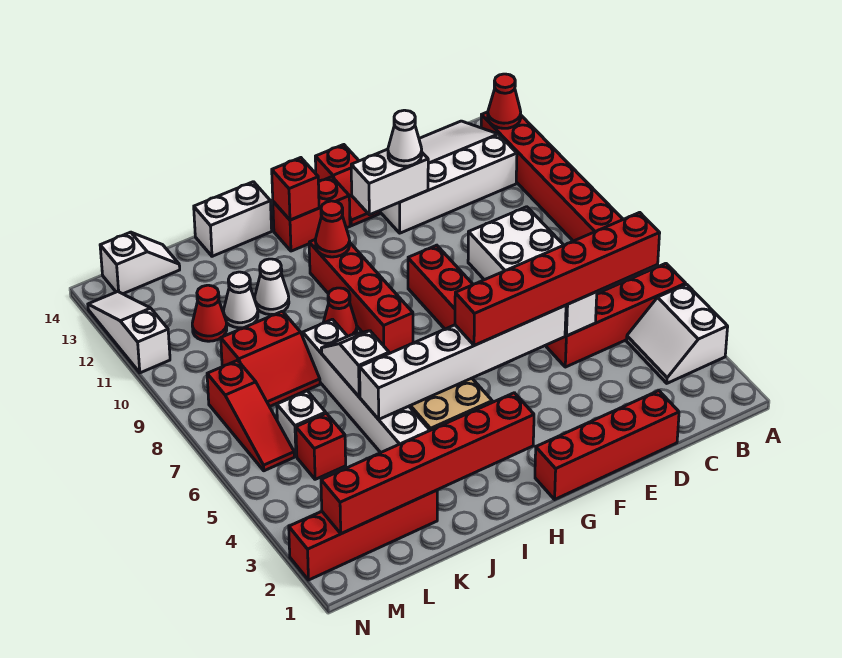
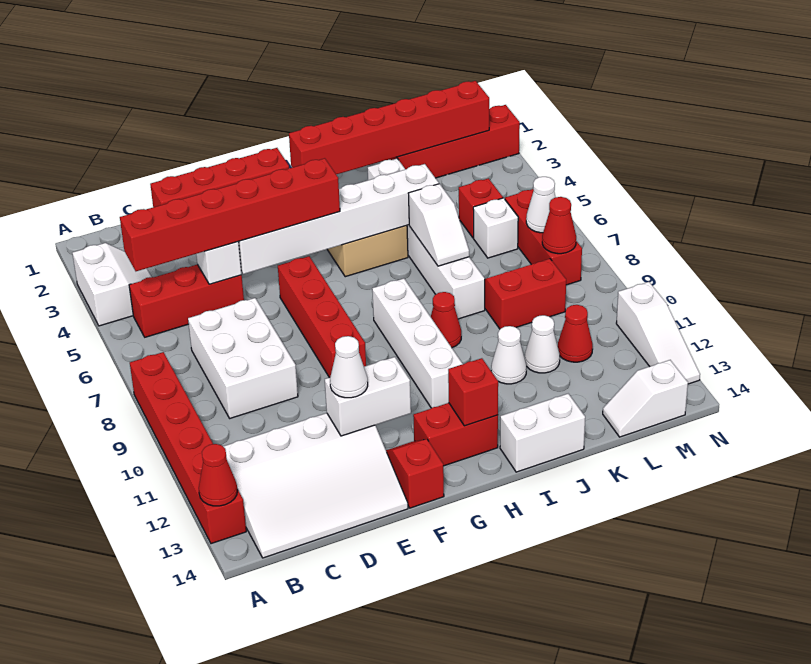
red 1x4 brick [546,263,686,367] -> red 1x3 brick [129,265,244,337]
red 1x4 brick [309,240,413,354] -> white 1x4 brick [372,278,463,408]
red 1x1 cone [315,201,350,257] -> red 1x1 cone moved to [542,197,576,254]
red 1x3 slope [207,360,294,471] -> red 1x3 brick [505,189,582,285]
none -> white 1x1 cone [526,177,555,233]

